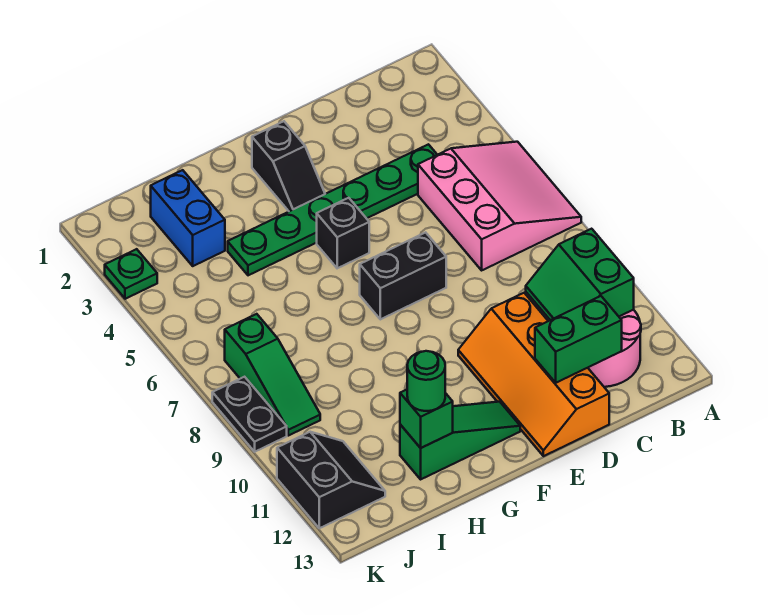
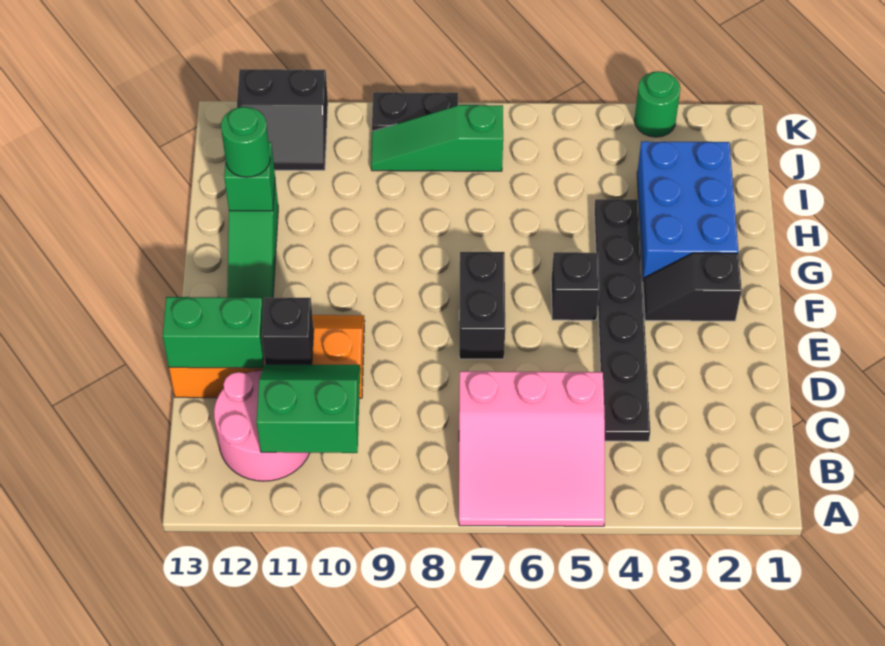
green 1x6 plate [228,144,437,275] -> black 1x6 plate [594,199,650,441]
green 1x2 brick [535,296,622,383] -> green 1x2 brick turned to [163,297,264,368]
none -> black 1x1 brick [262,298,314,365]
blue 1x2 brick [151,170,225,266] -> blue 2x3 brick [637,141,739,280]
green 1x1 plate [105,249,157,299] -> green 1x1 round brick [634,71,681,137]

